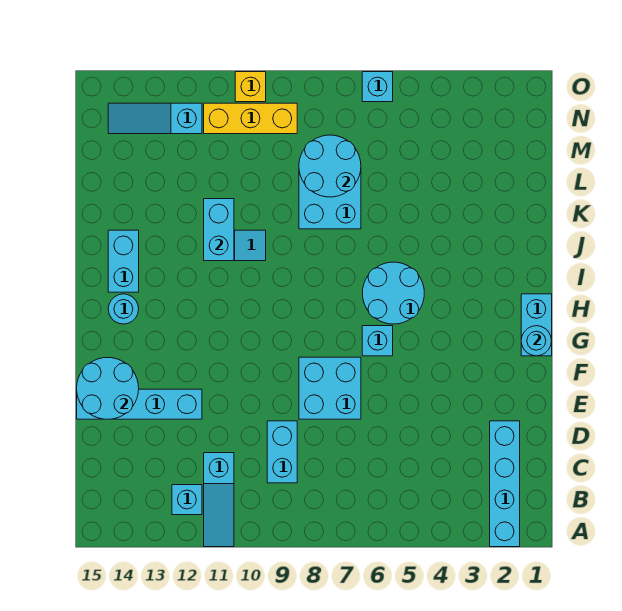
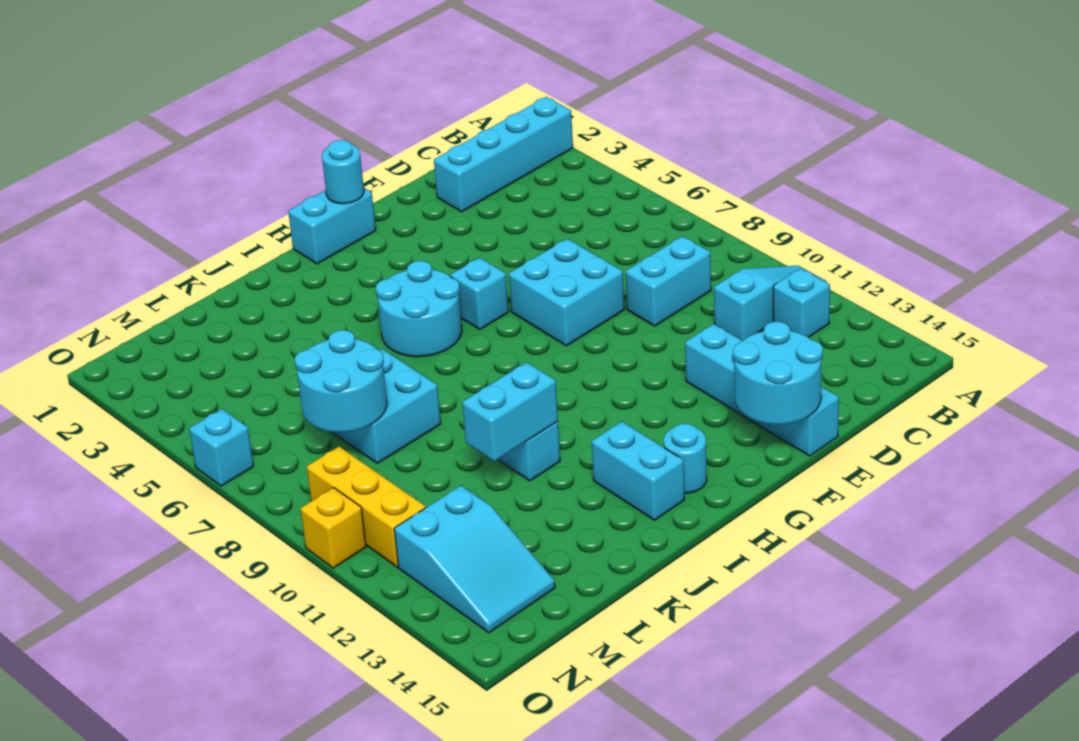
cyan 1x2 brick [108,230,139,292] -> cyan 1x2 brick turned to [592,422,684,520]
cyan 1x3 slope [108,103,202,134] -> cyan 2x3 slope [394,486,555,633]

